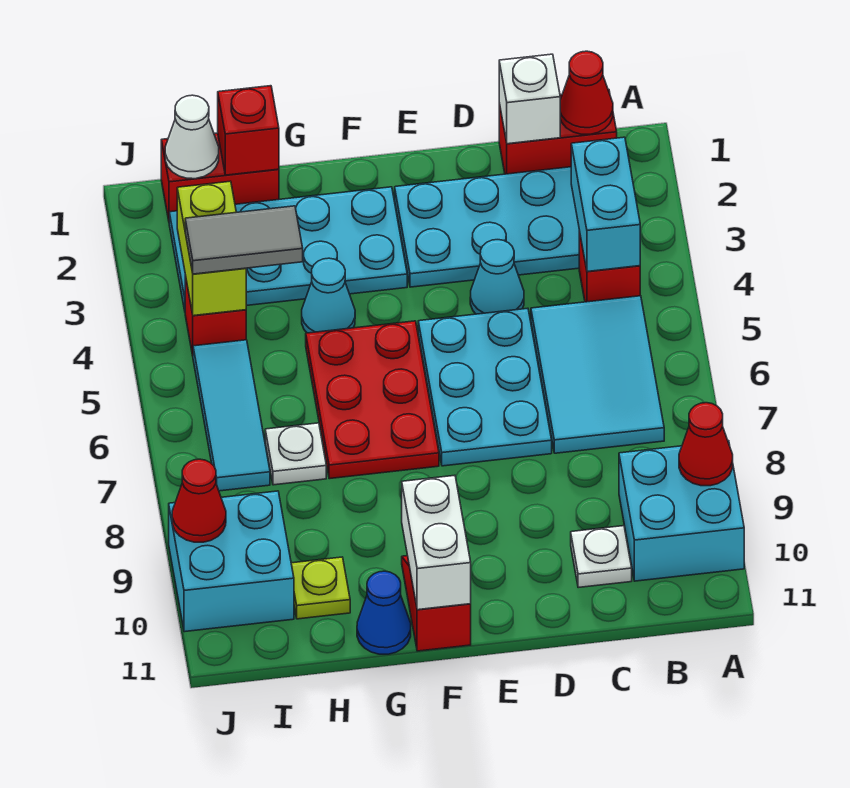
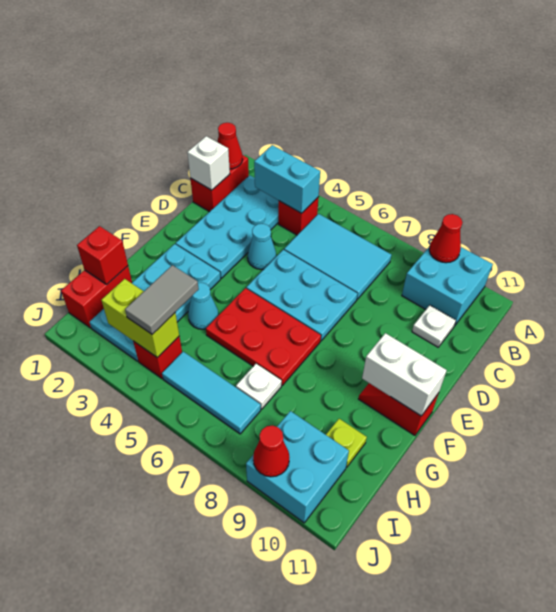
blue 1x1 cone [357,571,411,654] -> none
white 1x1 cone [165,95,219,179] -> none

